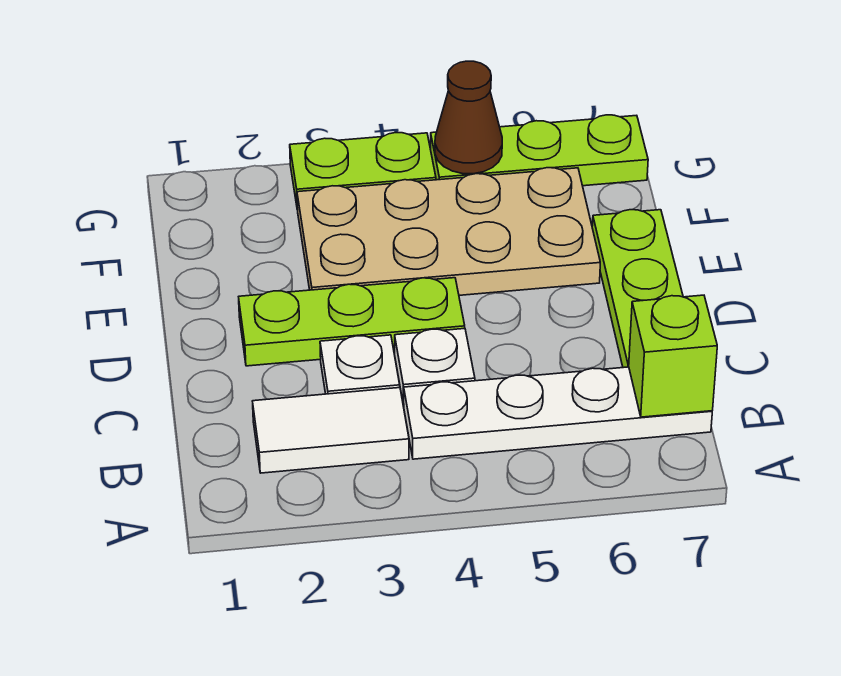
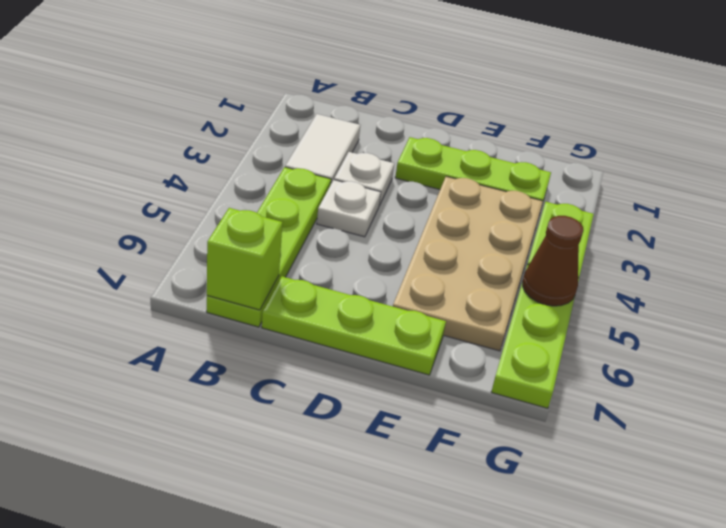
white 1x4 plate [404,367,712,459] -> lime 1x4 plate [207,167,331,327]
lime 1x3 plate [239,278,465,366] -> lime 1x3 plate turned to [395,137,551,208]

